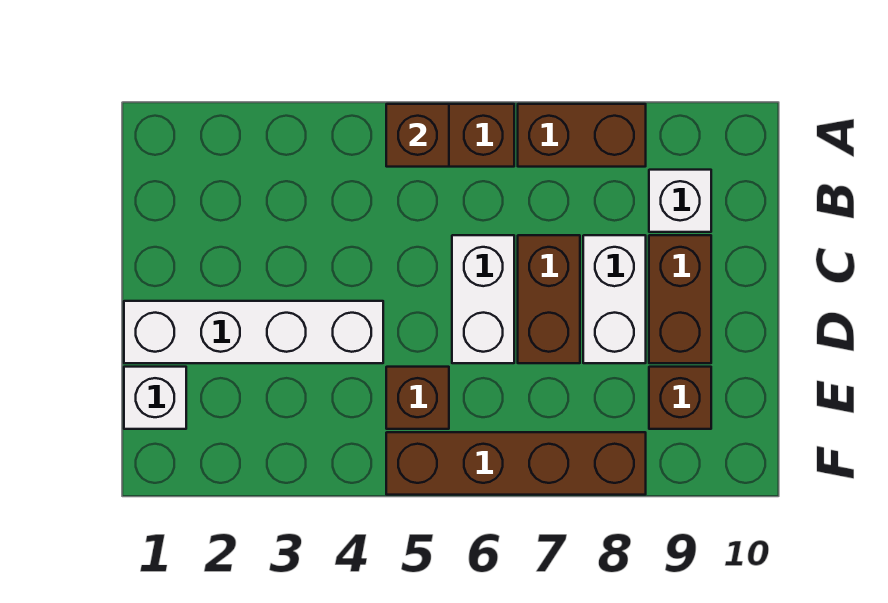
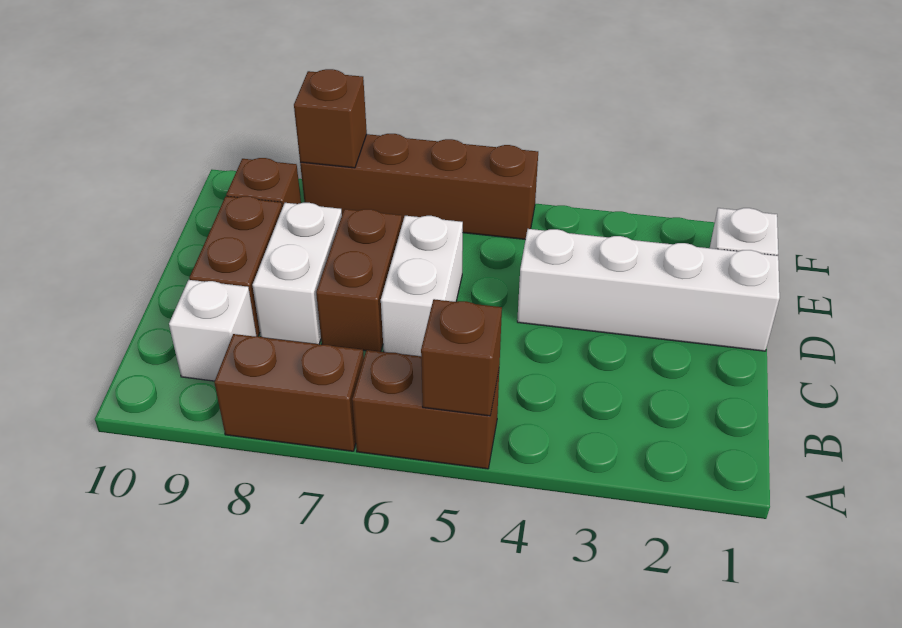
brown 1x1 brick [386,367,449,429] -> brown 1x1 brick moved to [294,69,367,168]

